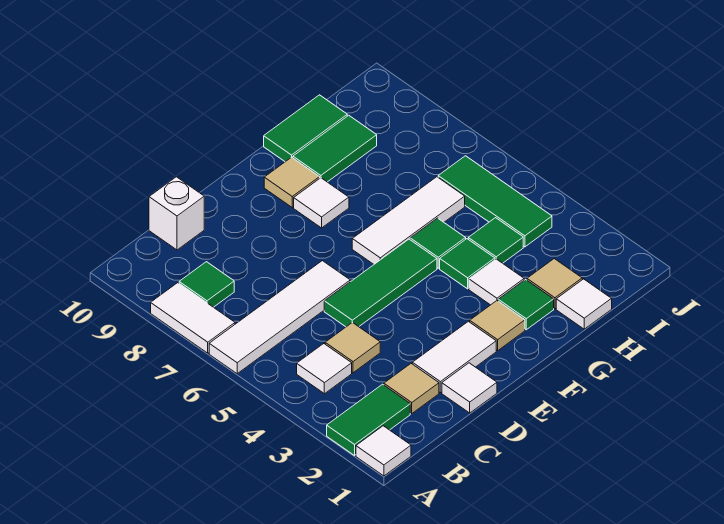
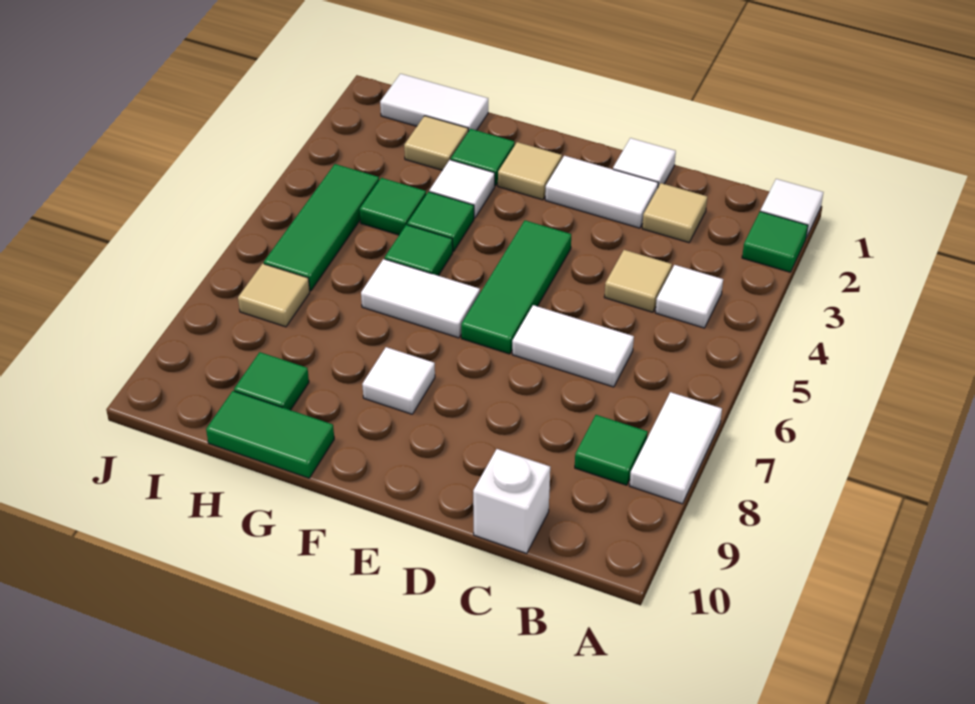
green 1x2 tile [327,384,410,455] -> green 1x1 tile [742,212,808,272]
white 1x4 tile [209,261,350,374] -> white 1x2 tile [512,305,634,387]
green 1x3 tile [324,239,437,327] -> green 1x3 tile turned to [461,220,571,354]
white 1x3 tile [352,177,465,264] -> white 1x2 tile [361,259,480,338]
tan 1x1 tile [264,157,320,207] -> tan 1x1 tile moved to [238,264,310,327]
green 1x2 tile [293,115,377,182] -> green 1x1 tile [234,352,309,410]
white 1x1 tile [556,279,612,329] -> white 1x2 tile [380,74,488,131]

